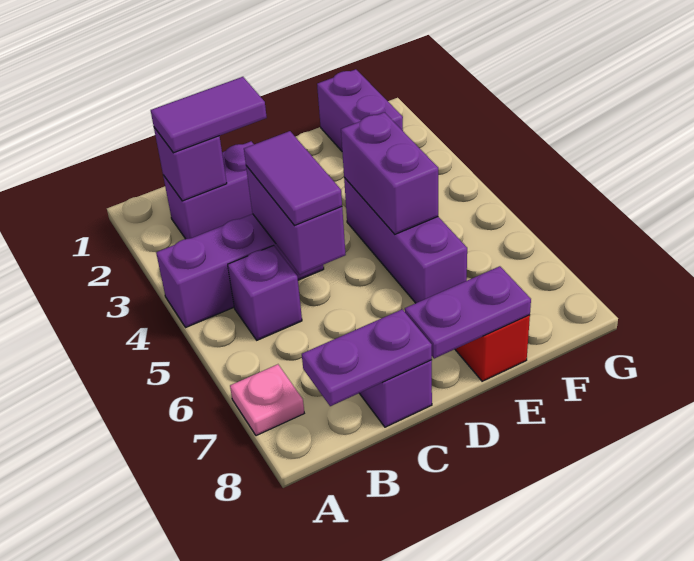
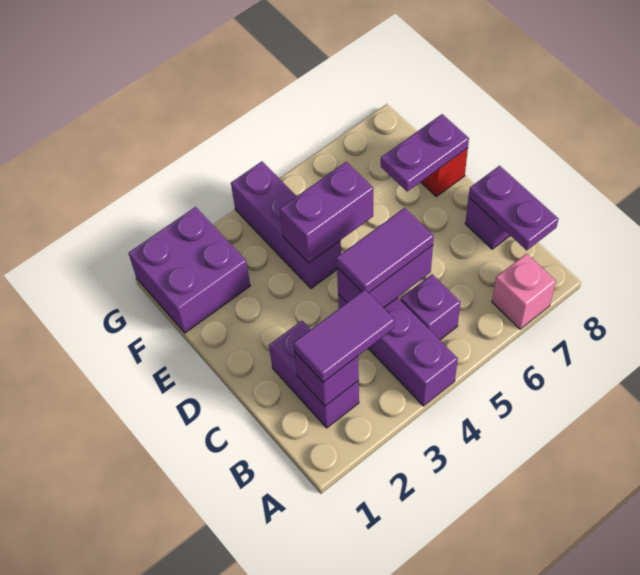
pink 1x1 plate [230,364,304,436] -> pink 1x1 brick [492,254,556,329]
purple 1x2 tile [151,77,267,153] -> purple 1x2 tile turned to [293,290,394,382]
purple 1x2 plate [405,266,531,359] -> purple 1x2 plate turned to [381,114,469,192]
purple 1x3 brick [344,178,467,303] -> purple 1x3 brick turned to [231,161,341,288]
purple 1x2 brick [317,69,403,151] -> purple 2x2 brick [128,207,250,333]

